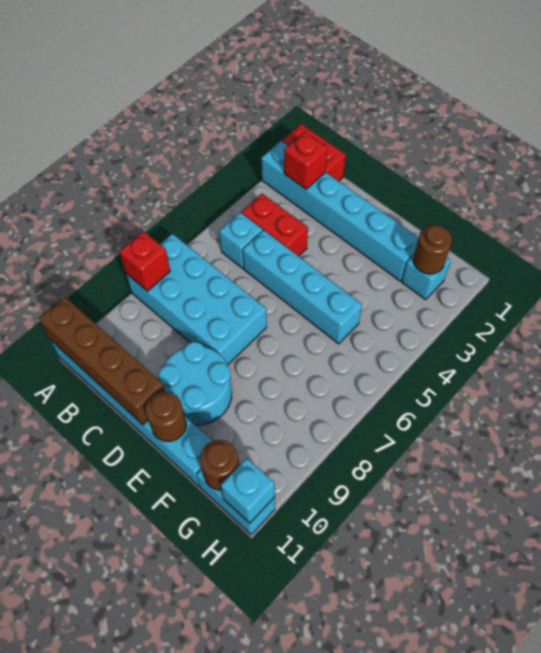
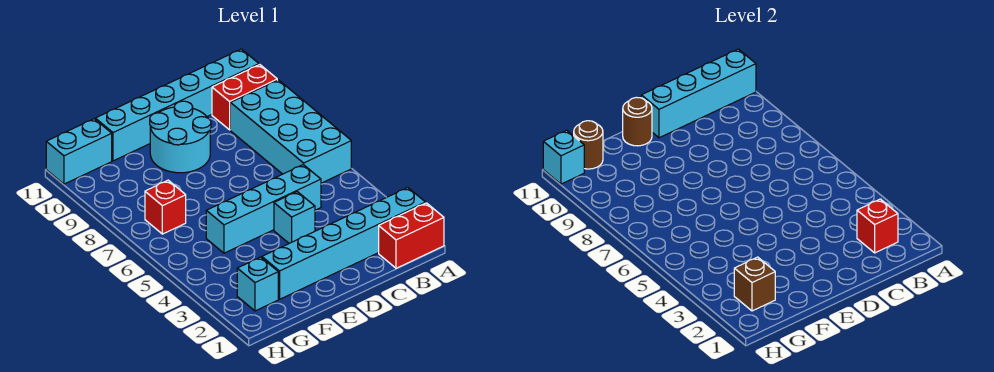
cyan 2x4 brick [126,234,267,365] -> cyan 2x4 brick turned to [230,80,351,183]
red 1x1 brick [119,231,170,291] -> red 1x1 brick moved to [145,180,186,234]
brown 1x4 brick [39,297,165,425] -> cyan 1x4 brick [641,49,756,138]
red 1x2 brick [241,194,308,256] -> red 1x2 brick moved to [212,65,277,130]
cyan 1x1 brick [219,212,263,268] -> cyan 1x1 brick moved to [274,192,315,243]
brown 1x1 round brick [413,225,452,274] -> brown 1x1 brick [734,257,775,311]

